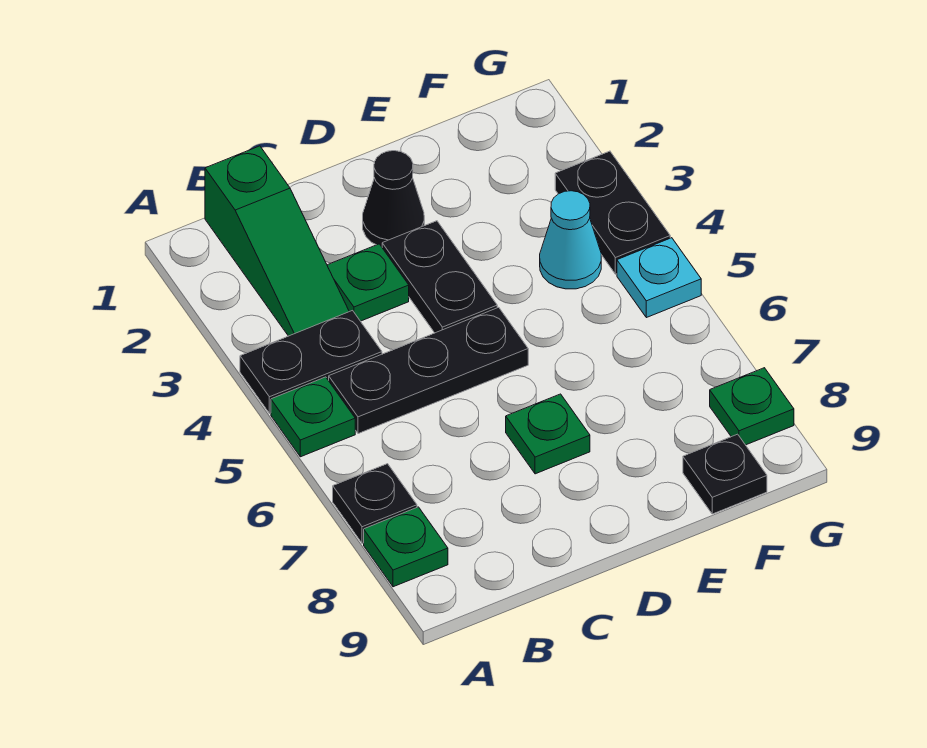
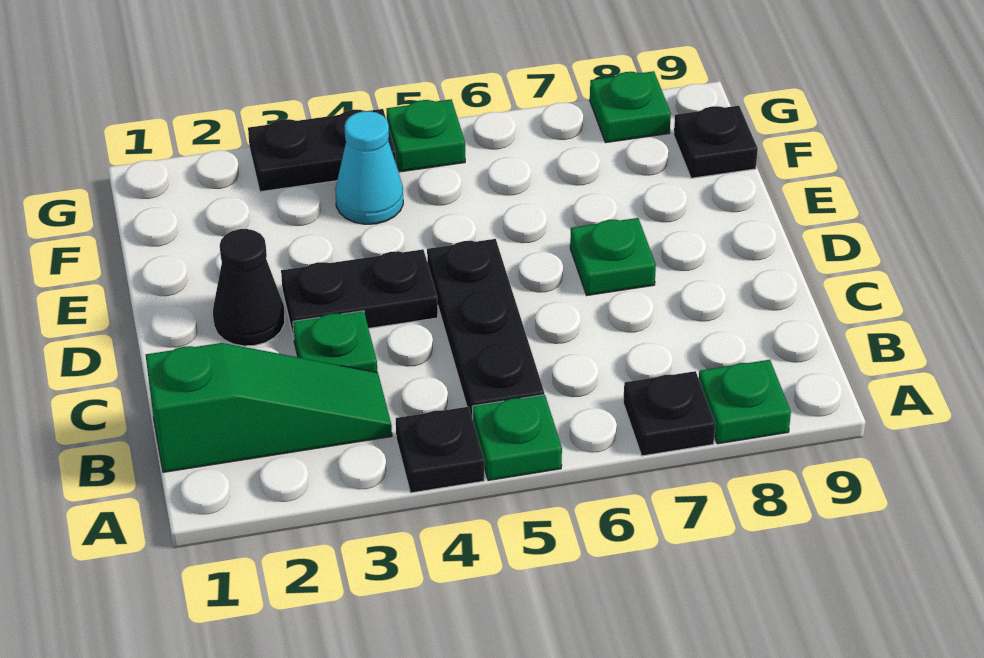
black 1x2 plate [240,311,382,413] -> black 1x1 plate [396,407,484,493]
cyan 1x1 plate [617,238,701,318] -> green 1x1 plate [387,99,465,172]

